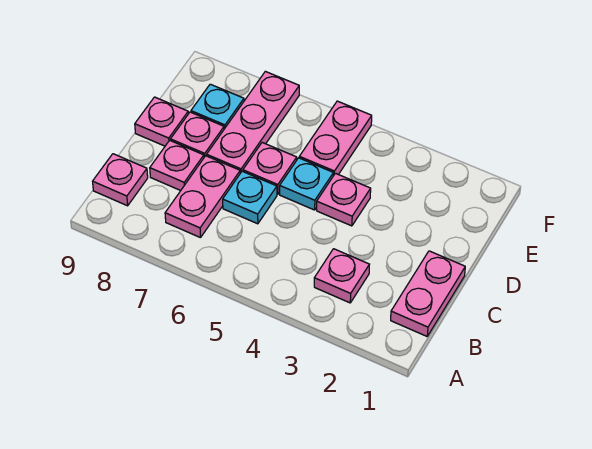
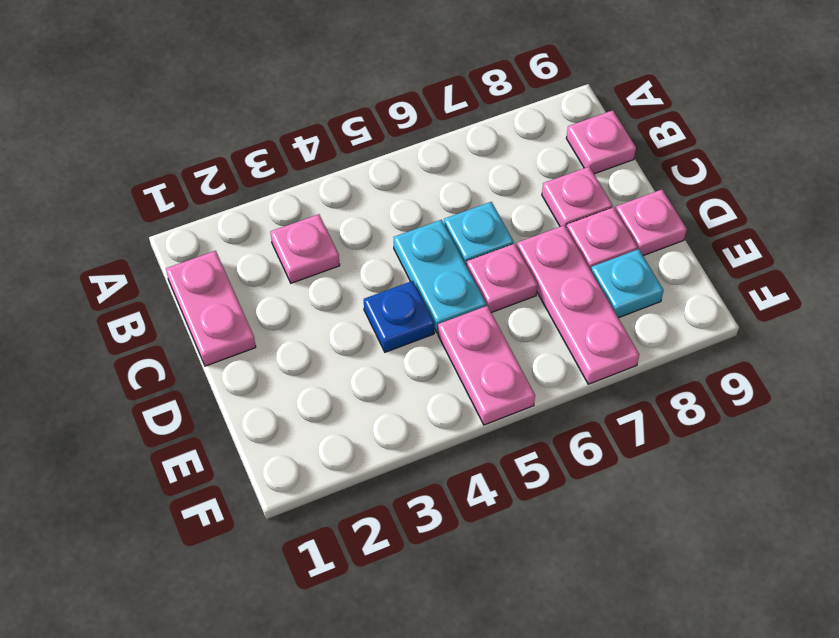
pink 1x2 plate [165,156,240,238] -> none
pink 1x1 plate [317,173,371,226] -> blue 1x1 plate [364,281,434,352]
cyan 1x1 plate [280,158,333,210] -> cyan 1x2 plate [394,220,486,333]

